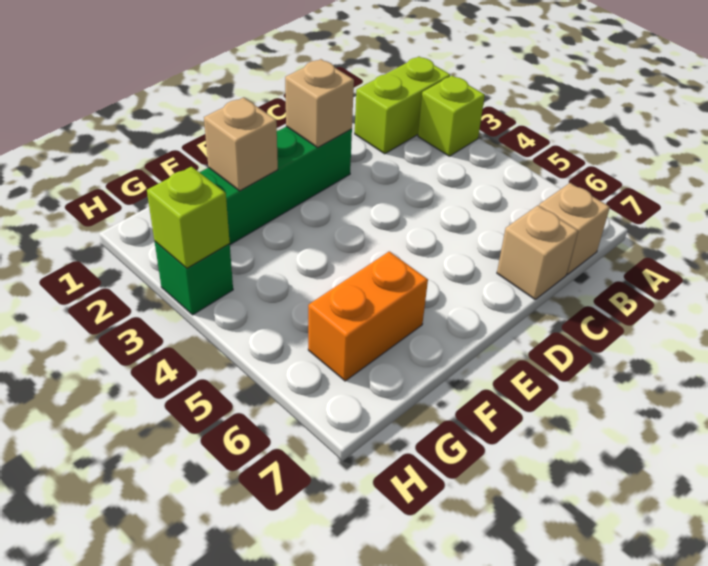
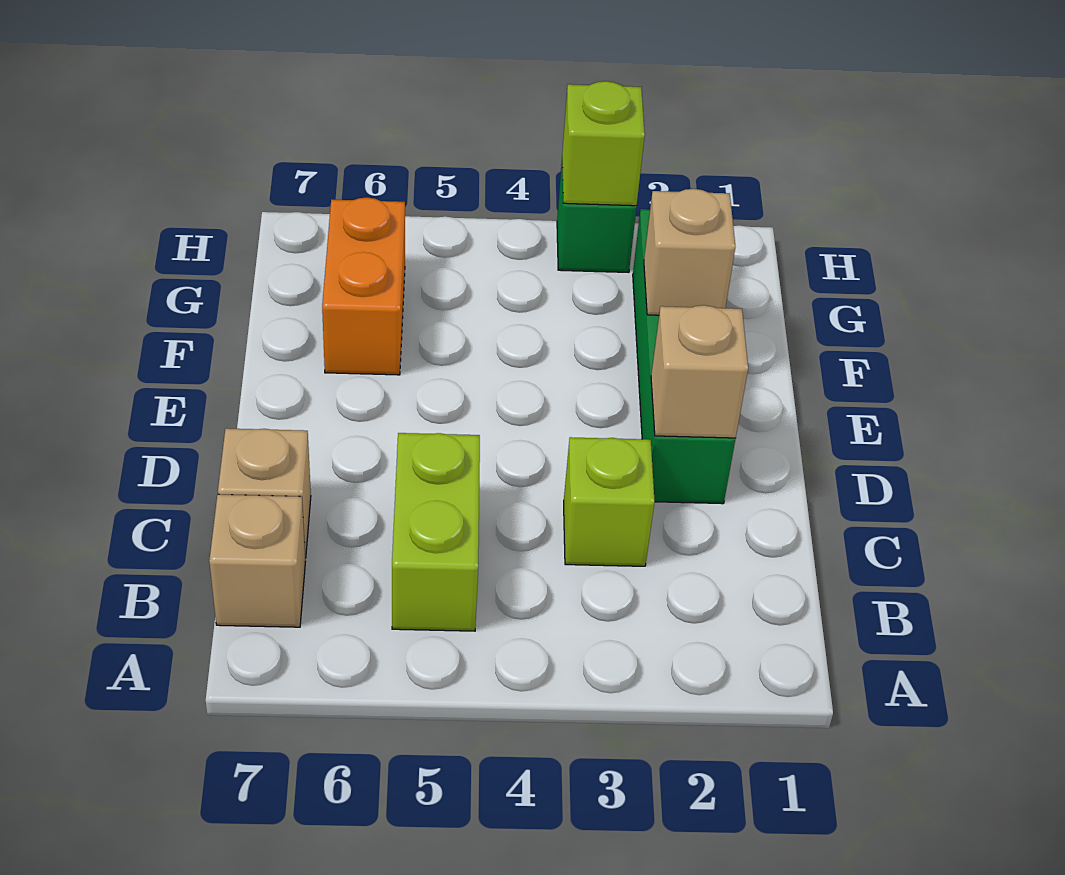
lime 1x2 brick [355,57,450,154] -> lime 1x2 brick moved to [392,433,480,631]
lime 1x1 brick [418,76,485,156] -> lime 1x1 brick moved to [564,437,655,566]

